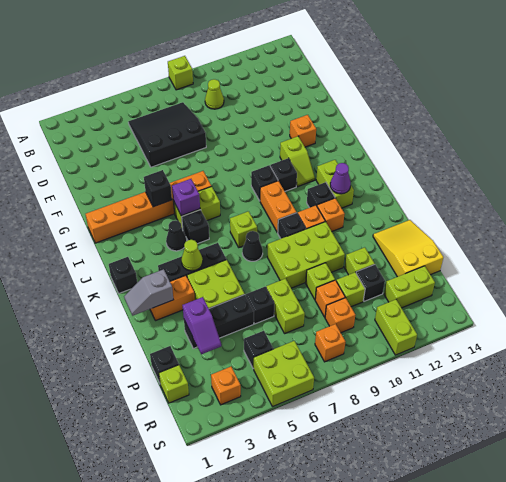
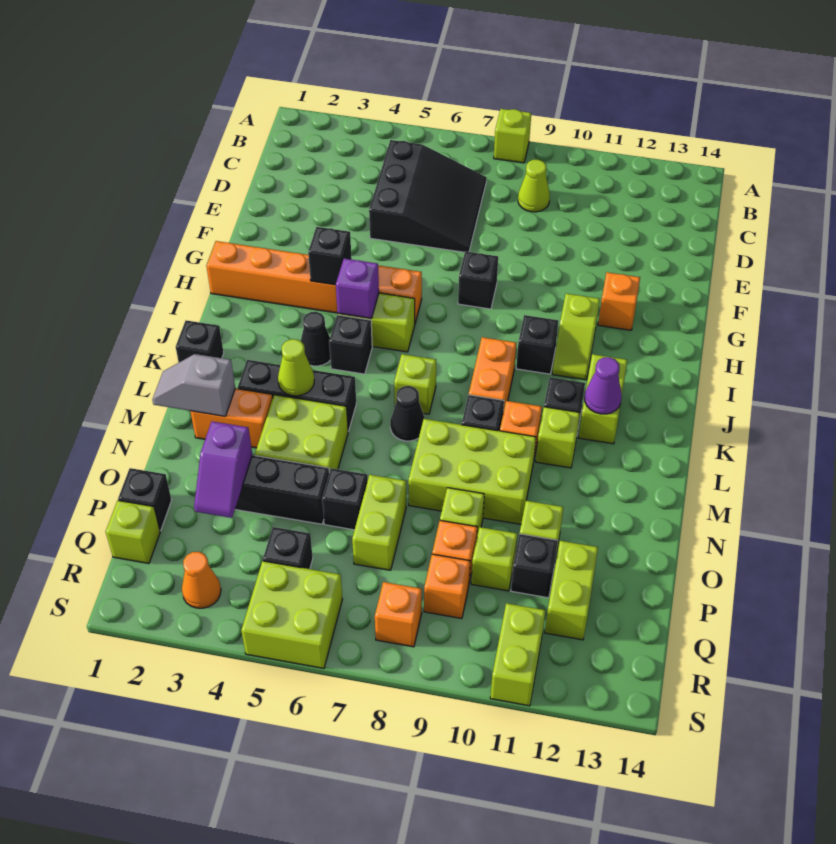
black 3x3 slope [128,102,206,167] -> black 3x3 slope turned to [369,140,487,252]
black 1x1 brick [251,165,278,201] -> black 1x1 brick moved to [458,251,498,309]
orange 1x1 brick [317,198,345,231] -> lime 1x1 brick [536,407,580,468]
yellow 2x3 slope [373,220,443,277] -> none
lime 1x2 brick [384,266,435,308] -> lime 1x2 brick turned to [545,541,598,640]
orange 1x1 brick [211,367,241,405] -> orange 1x1 cone [182,552,221,608]

